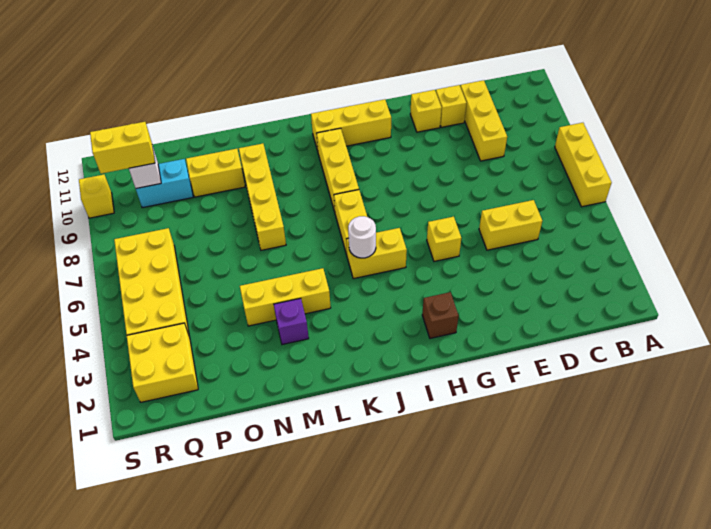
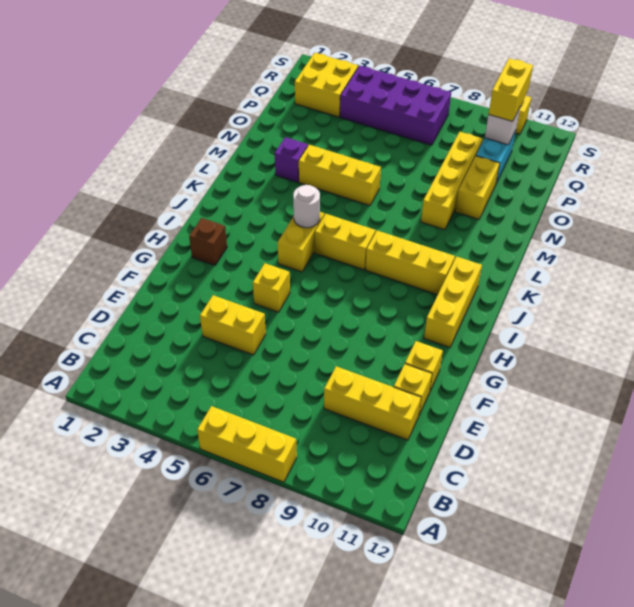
yellow 1x2 brick [479,200,542,250] -> yellow 1x2 brick turned to [200,295,266,355]
yellow 1x3 brick [240,268,331,326] -> yellow 1x3 brick turned to [299,145,381,206]
yellow 1x4 brick [239,144,286,250] -> yellow 1x4 brick turned to [421,132,483,230]
yellow 2x4 brick [114,228,190,337] -> purple 2x4 brick [340,66,451,145]

